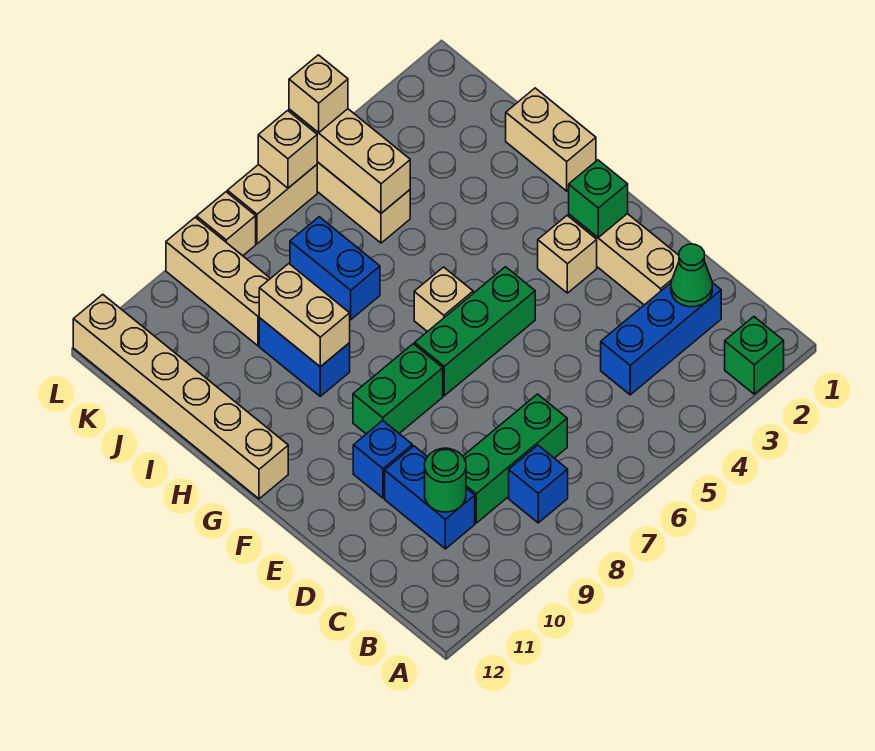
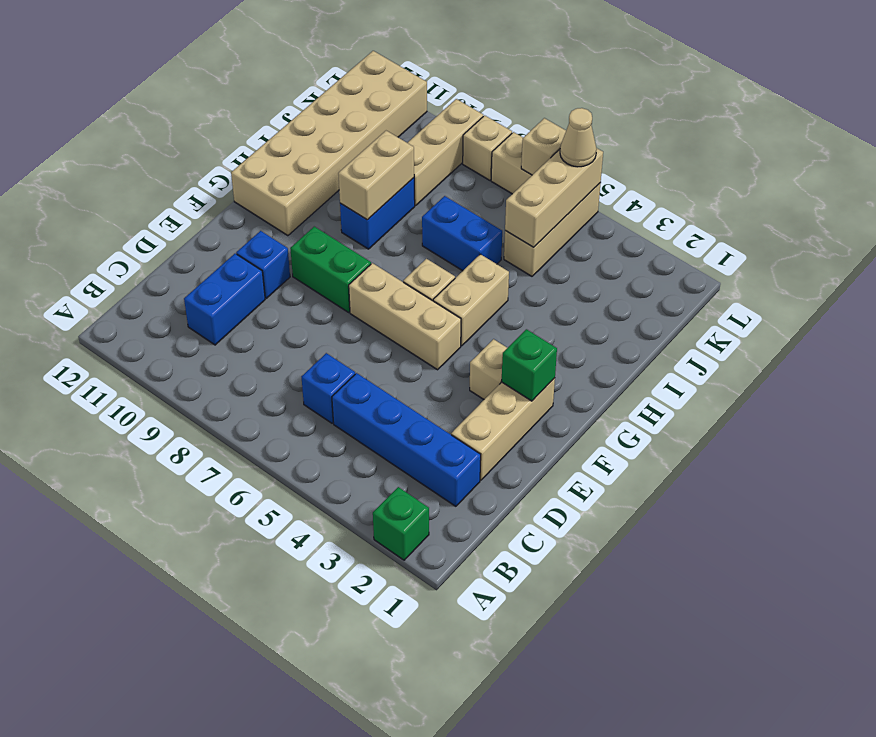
blue 1x1 brick [509,445,568,523] -> blue 1x1 brick moved to [302,353,355,423]
blue 1x3 brick [601,283,721,395] -> blue 1x4 brick [332,373,481,506]
green 1x1 cone [671,244,712,307] -> none
green 1x3 brick [463,394,567,523] -> none
green 1x1 round brick [425,448,466,512] -> none
green 1x3 brick [415,267,535,396] -> tan 1x3 brick [349,263,461,370]
tan 1x6 brick [73,294,288,499] -> tan 2x6 brick [231,51,427,236]
tan 1x2 brick [506,88,596,191] -> tan 1x2 brick moved to [433,254,509,346]
blue 1x2 brick [290,217,380,320] -> blue 1x2 brick turned to [422,196,502,271]
tan 1x1 brick [289,55,348,133] -> tan 1x1 cone [560,108,597,167]

